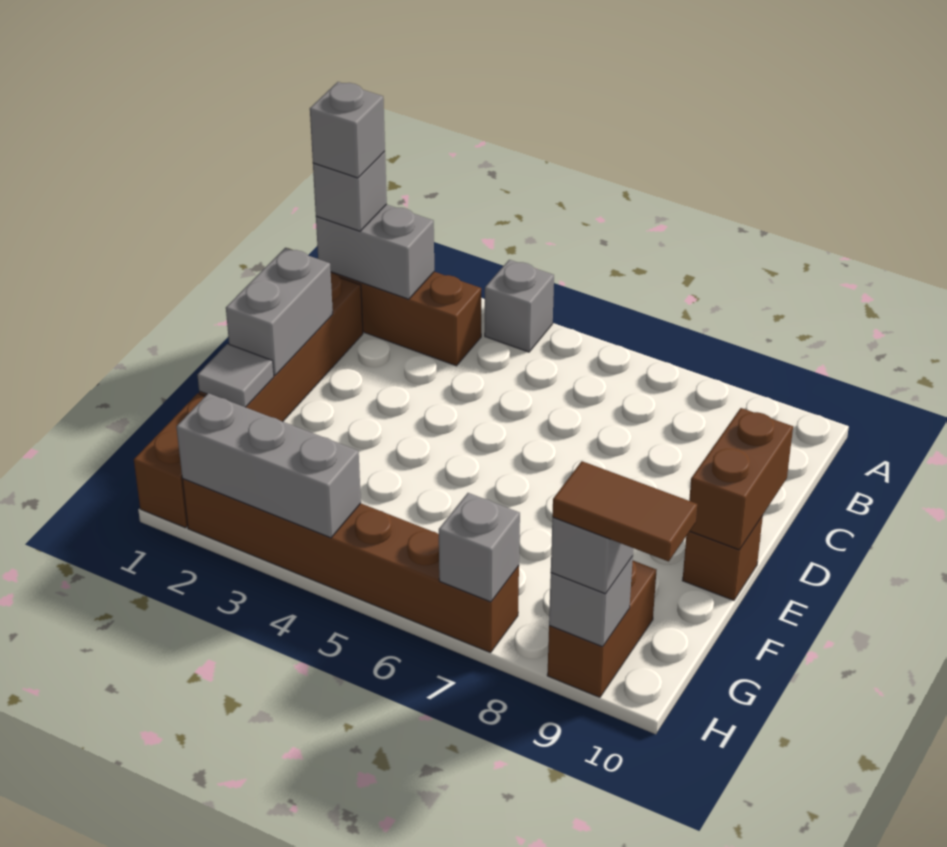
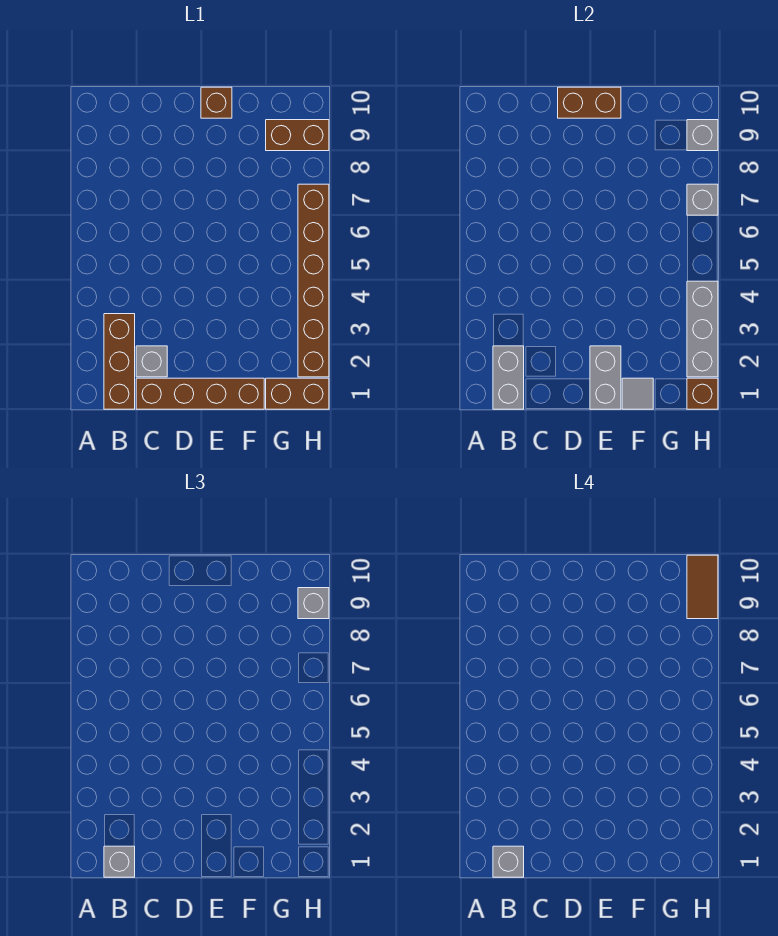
grey 1x1 brick [485,260,554,352] -> grey 1x1 brick moved to [136,346,167,377]
grey 1x2 brick [226,248,333,375] -> grey 1x2 brick turned to [590,346,621,409]
none -> brown 1x1 brick [687,378,718,409]

